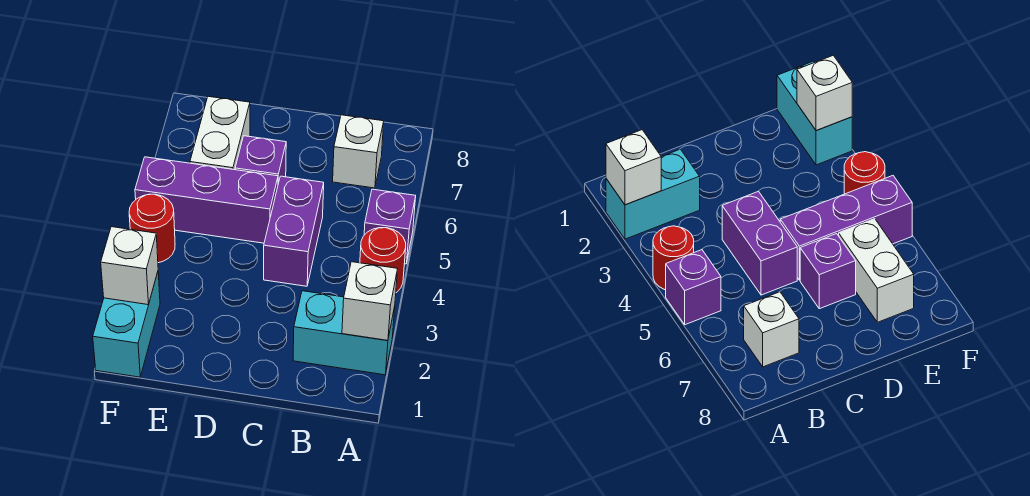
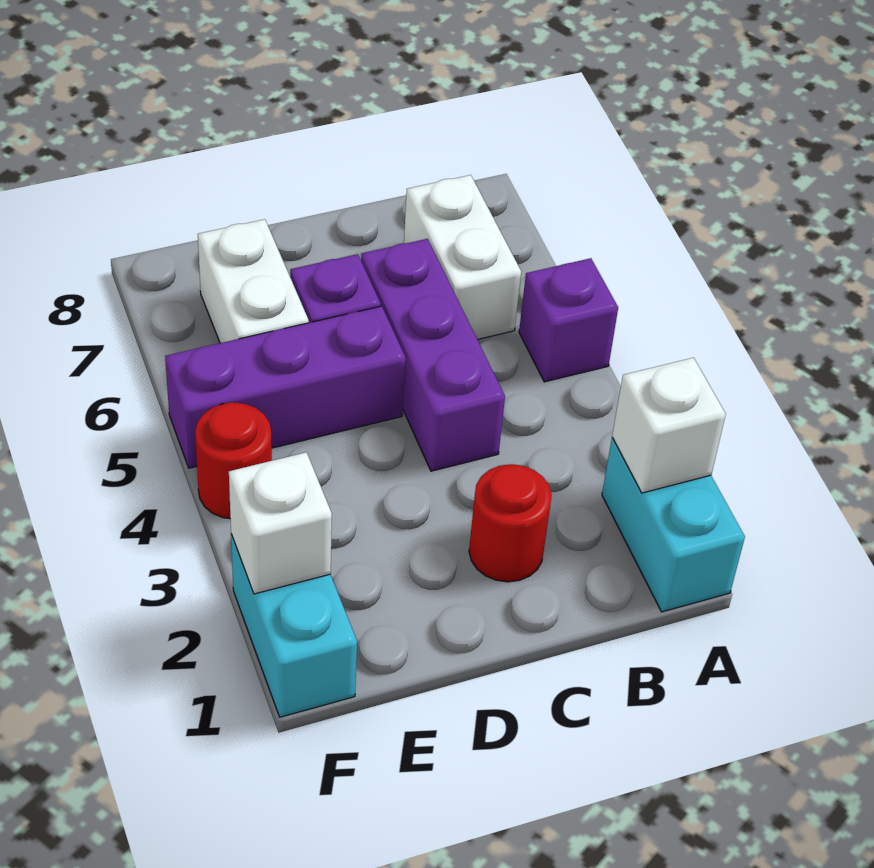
cyan 1x2 brick [293,291,395,375] -> cyan 1x2 brick turned to [602,438,745,612]
red 1x1 round brick [360,228,406,293] -> red 1x1 round brick moved to [469,464,552,582]
white 1x1 brick [333,115,384,188] -> white 1x2 brick [404,175,521,339]
purple 1x2 brick [264,176,324,286] -> purple 1x3 brick [361,239,505,471]

